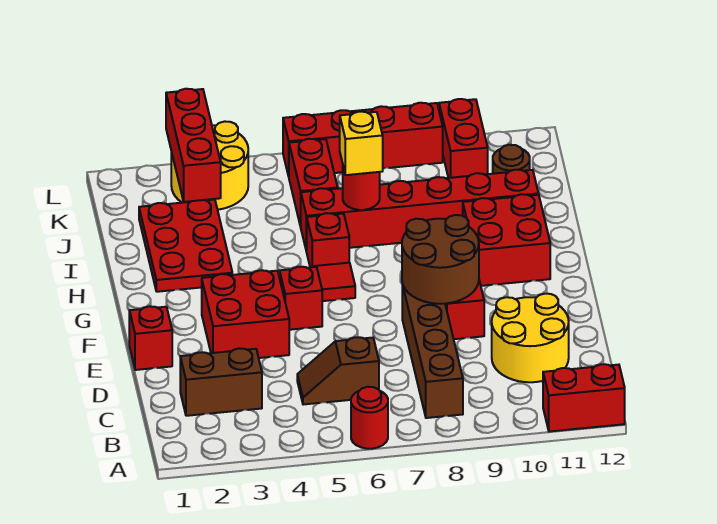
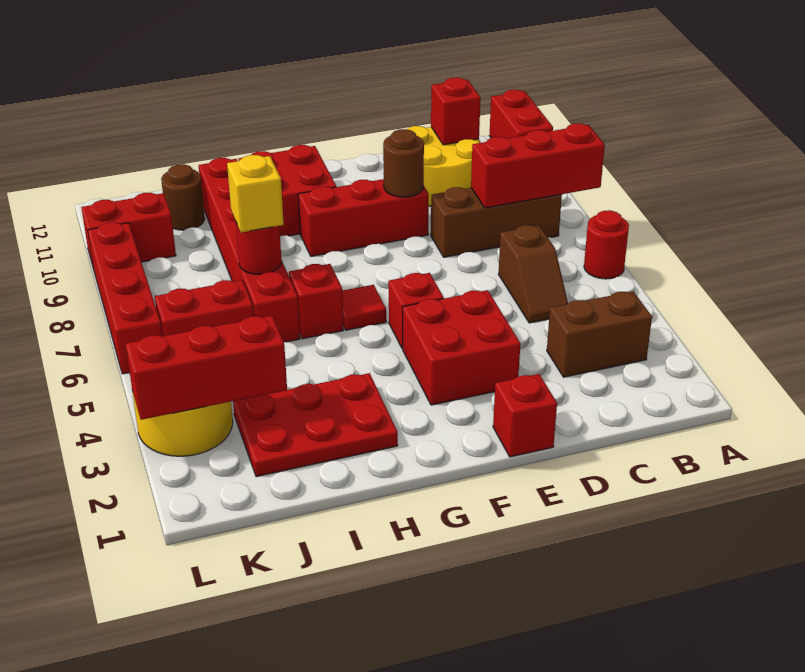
none -> red 1x3 brick [471,123,605,208]
brown 1x4 brick [402,284,463,418] -> brown 1x3 brick [431,187,562,257]
brown 1x2 brick [180,348,262,416] -> brown 1x2 brick turned to [547,291,652,377]
none -> red 1x1 brick [431,78,481,145]
brown 2x2 round brick [402,215,479,304] -> brown 1x1 round brick [383,129,424,197]

